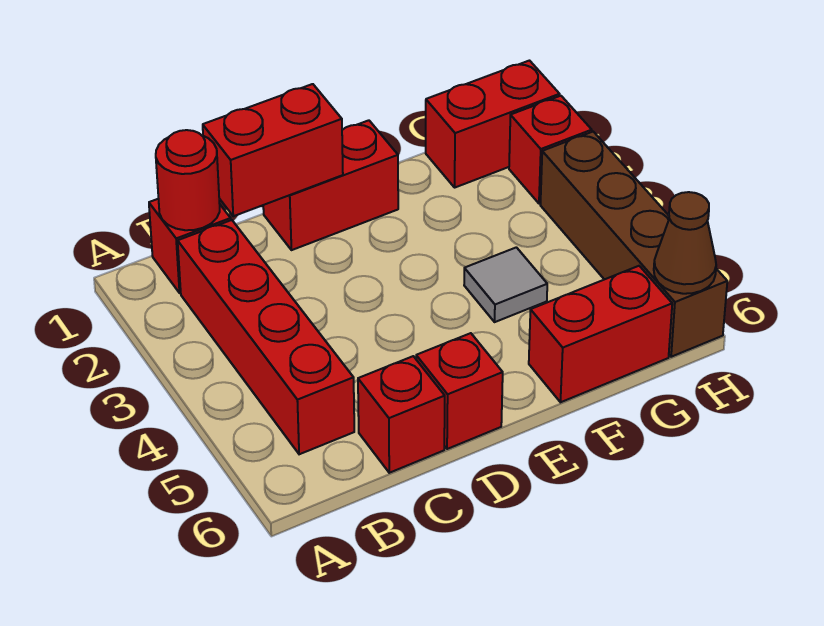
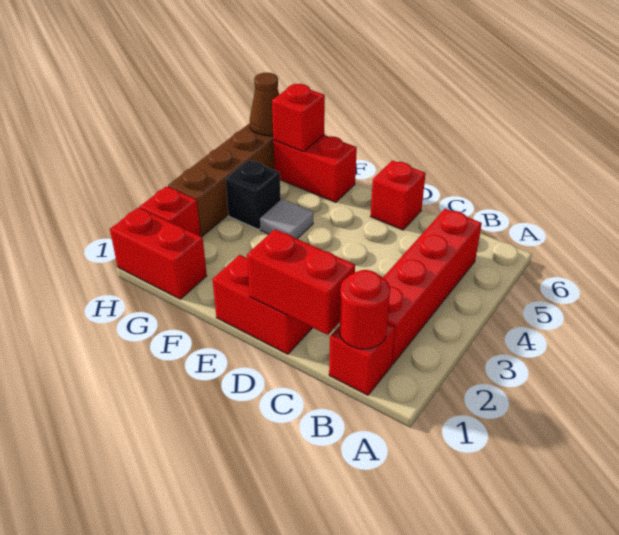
red 1x1 brick [358,356,445,473] -> red 1x1 brick moved to [272,84,325,152]
none -> black 1x1 brick [226,160,281,229]

